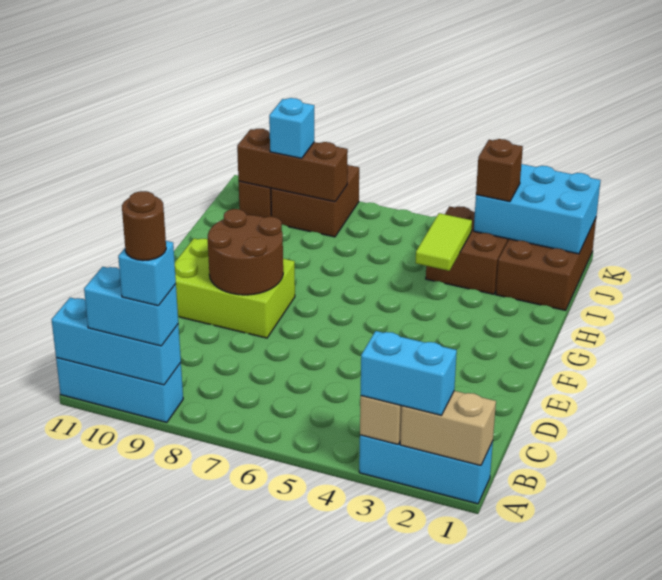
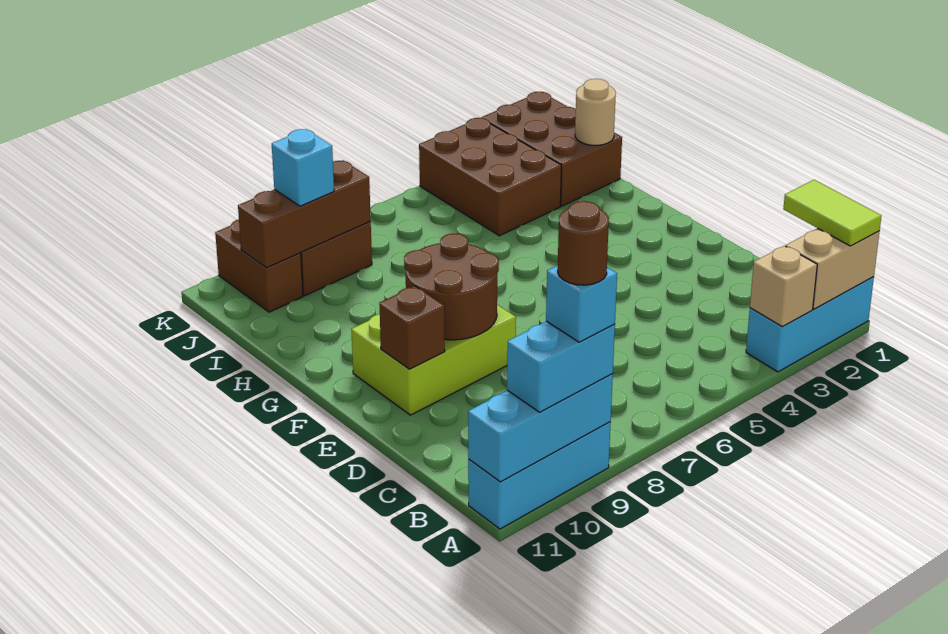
cyan 1x2 brick [361,331,457,415] -> none
lime 1x2 tile [416,213,472,271] -> lime 1x2 tile moved to [783,180,881,246]
none -> tan 1x1 round brick [575,79,616,145]
brown 2x2 brick [426,206,509,294] -> brown 2x3 brick [419,118,561,236]
cyan 2x3 brick [474,164,601,254] -> none
brown 1x1 brick [476,139,523,202] -> brown 1x1 brick moved to [379,286,445,369]

